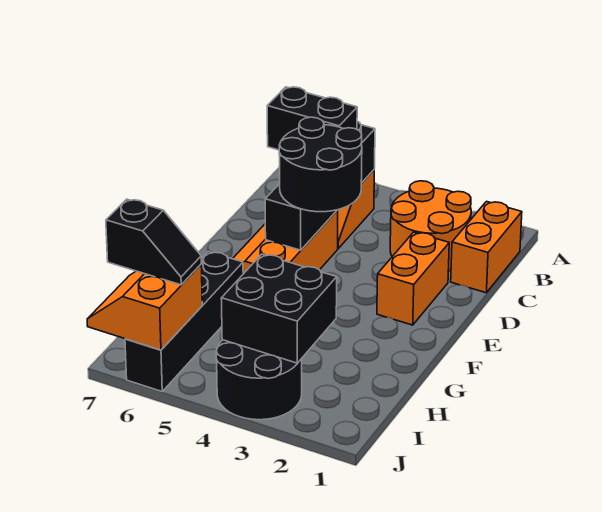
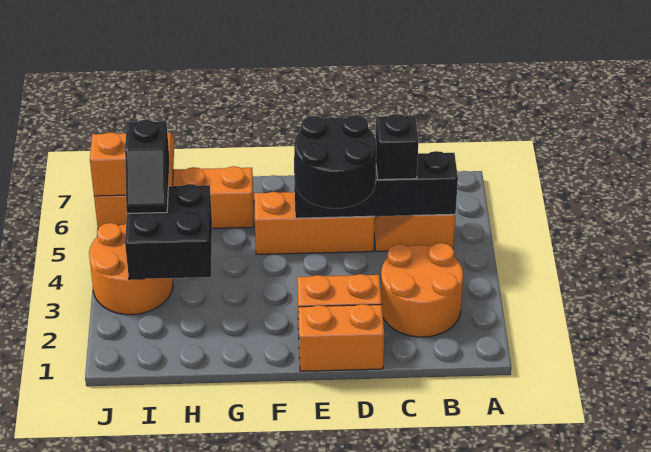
orange 1x2 brick [451,202,522,293] -> orange 1x2 brick moved to [298,304,384,371]
black 1x2 brick [267,87,357,150] -> black 1x1 brick [376,114,418,180]
black 1x4 brick [125,252,243,391] -> orange 1x4 brick [94,166,254,228]
black 2x2 round brick [216,340,302,420] -> orange 2x2 round brick [89,223,173,315]
black 1x2 slope [106,199,201,285] -> black 1x2 slope moved to [125,120,169,213]

